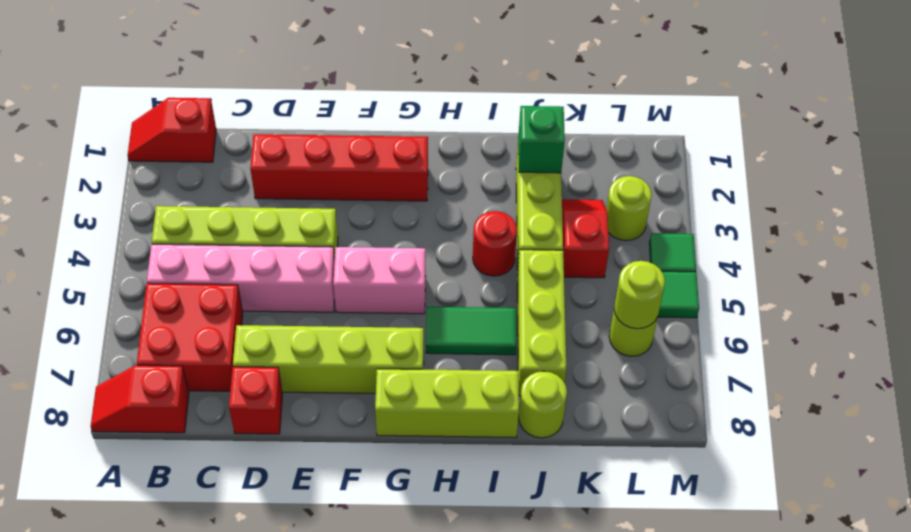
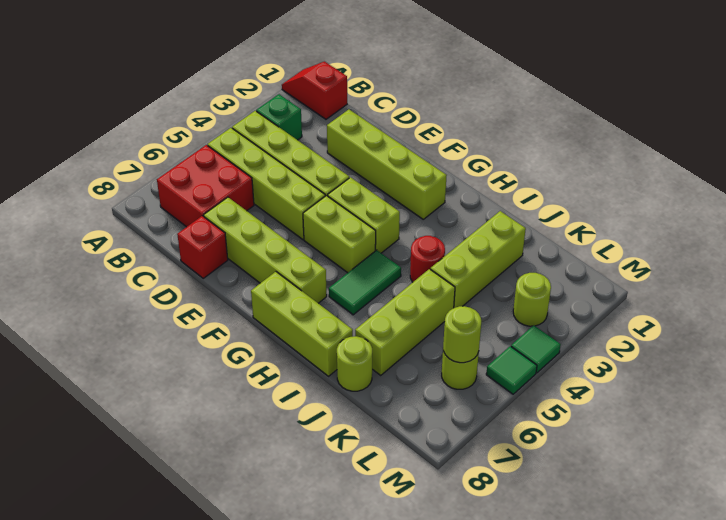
red 1x2 slope [91,365,189,433] -> none
pink 1x4 brick [147,244,335,312] -> lime 1x4 brick [208,128,325,240]
red 1x4 brick [250,134,428,201] -> lime 1x4 brick [327,109,447,219]
none -> lime 1x2 brick [328,177,400,253]
pink 1x2 brick [333,247,426,314] -> lime 1x2 brick [303,196,376,273]
green 1x2 tile [426,307,517,355] -> green 1x2 tile turned to [329,250,401,315]
green 1x1 brick [518,106,565,173] -> green 1x1 brick moved to [256,94,302,140]
red 1x2 slope [562,199,609,278] -> none

